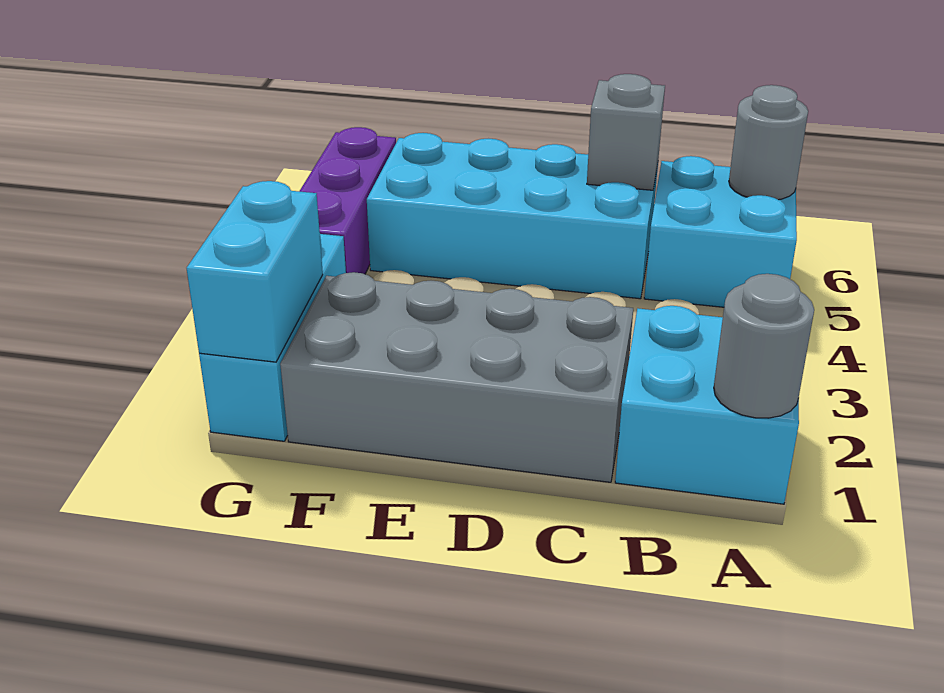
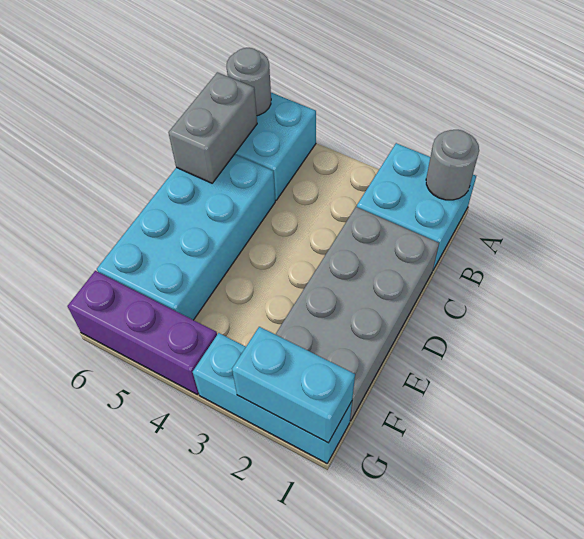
grey 1x1 brick [587,74,665,190] -> grey 1x2 brick [168,72,257,183]

